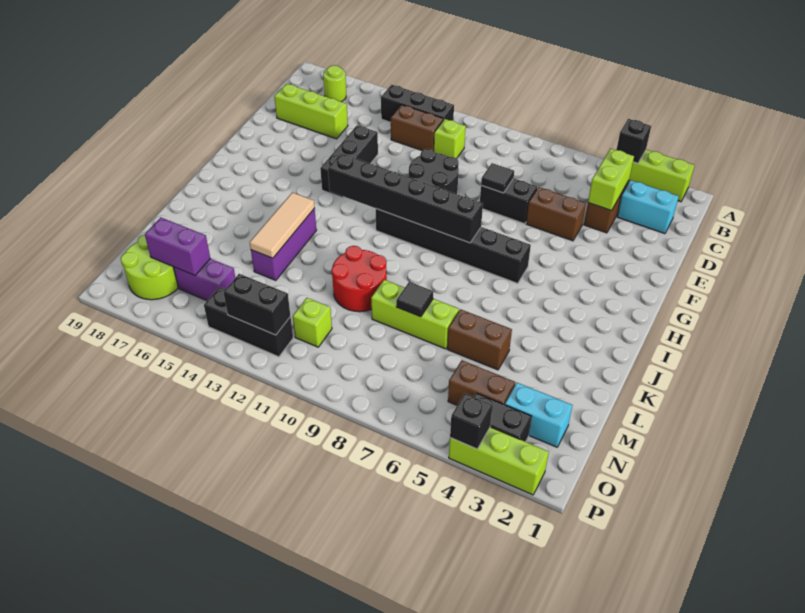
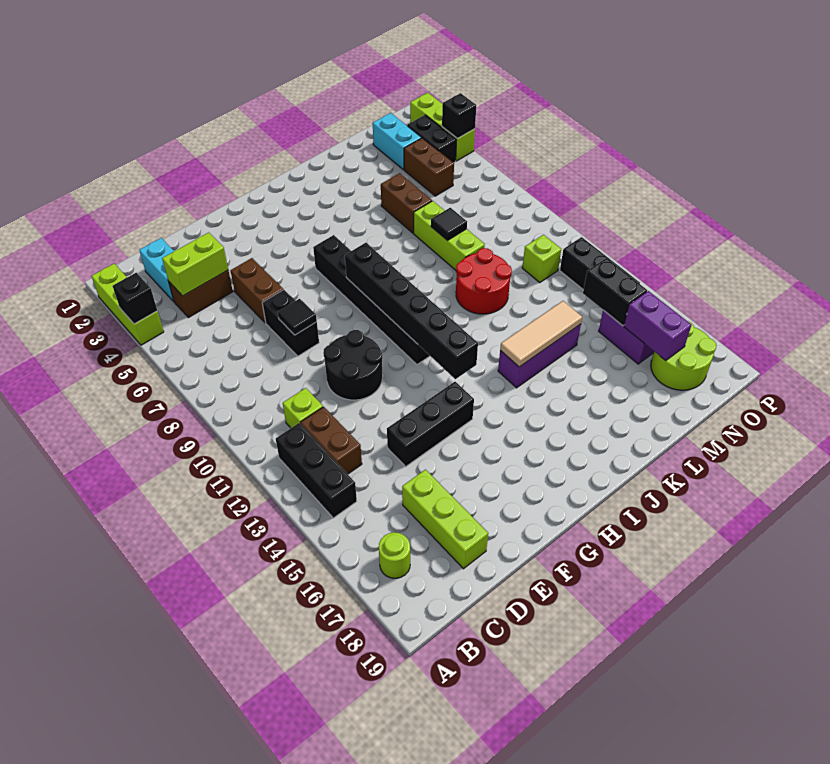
black 1x2 brick [223,274,290,335] -> black 1x2 brick moved to [583,258,647,326]

